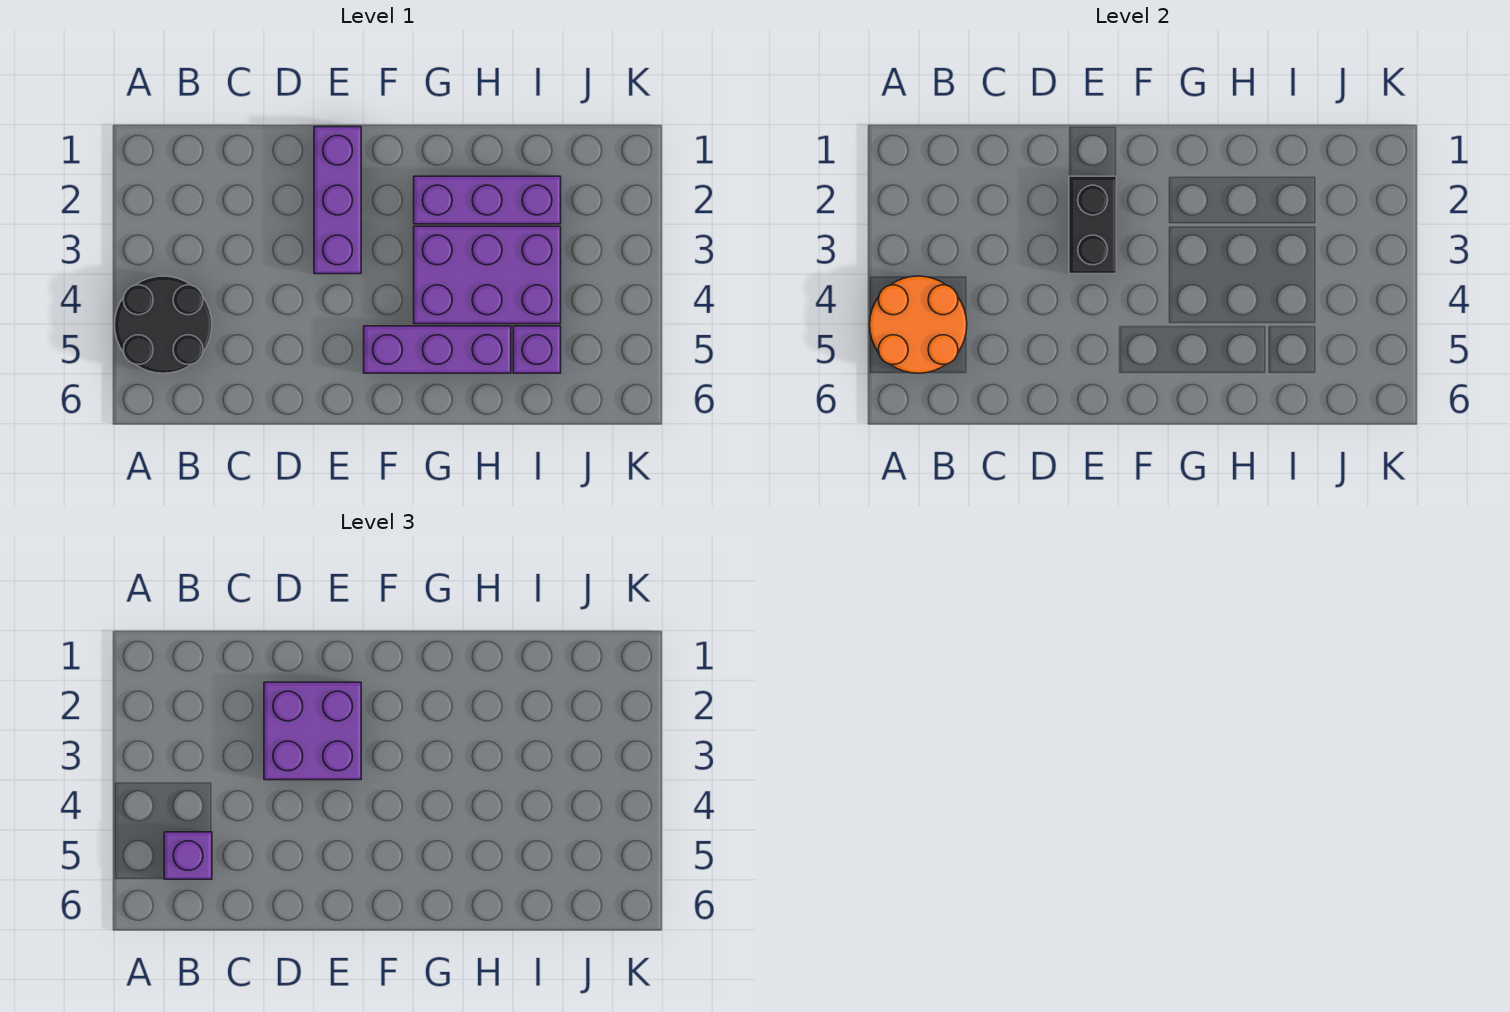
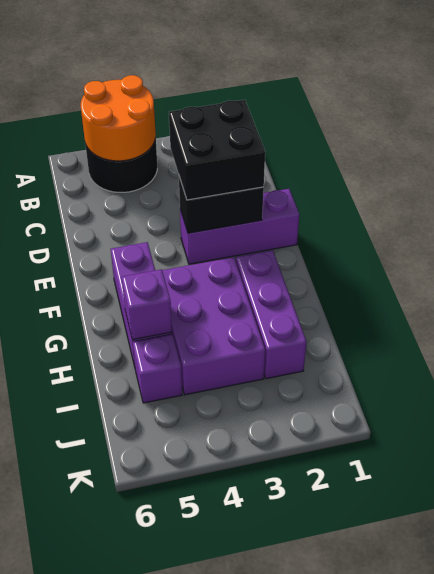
purple 1x1 brick [164,832,212,879] -> purple 1x1 brick moved to [122,269,172,340]
purple 2x2 brick [264,682,361,780] -> black 2x2 brick [169,100,265,200]

